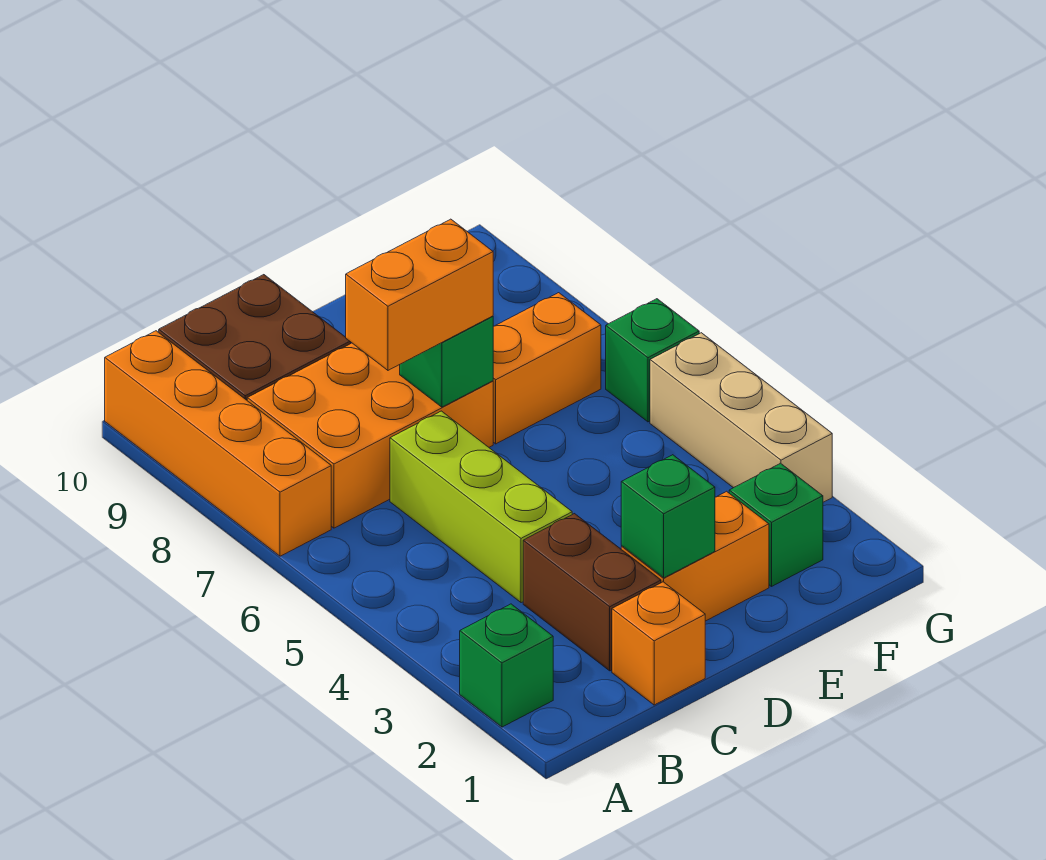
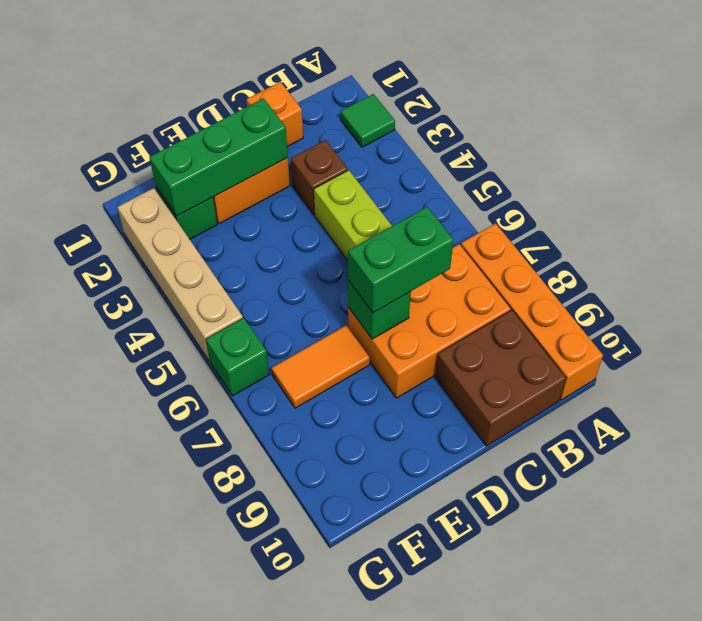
green 1x1 brick [460,604,553,727] -> green 1x1 tile [341,94,395,147]
brown 1x2 brick [523,514,661,671] -> brown 1x1 brick [291,140,348,215]
orange 1x2 brick [346,219,493,370] -> green 1x2 brick [348,207,454,313]
green 1x1 brick [621,455,715,578] -> green 1x3 brick [150,98,288,216]
orange 1x2 brick [493,293,601,444] -> orange 1x2 tile [272,325,370,408]
tan 1x3 brick [650,333,832,502] -> tan 1x4 brick [117,188,243,362]

